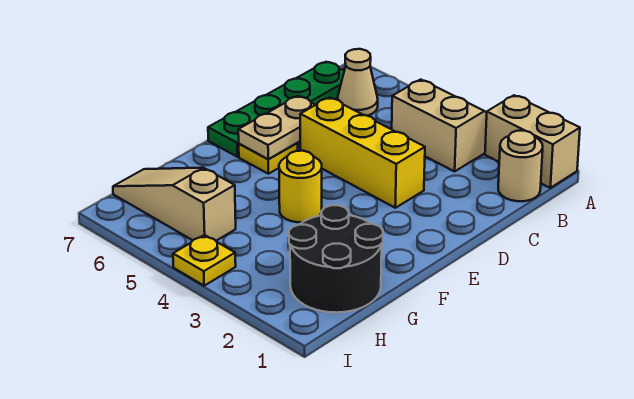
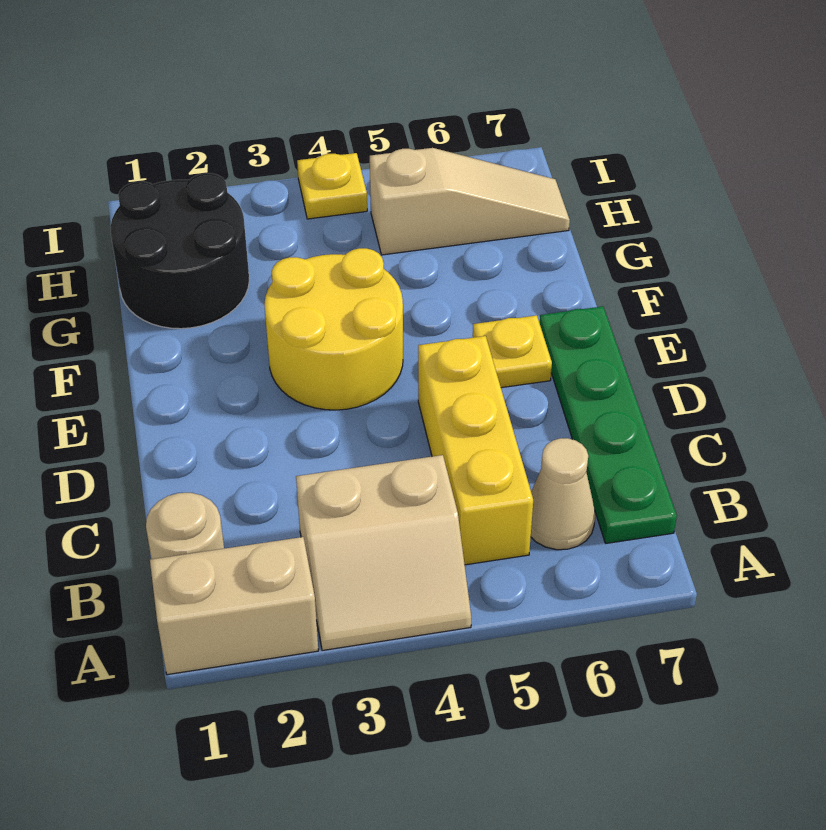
yellow 1x3 brick [300,97,425,208] -> yellow 1x3 brick turned to [418,336,533,565]
tan 1x2 plate [238,96,315,159] -> none
yellow 1x1 round brick [279,151,322,222] -> yellow 2x2 round brick [264,248,403,410]

